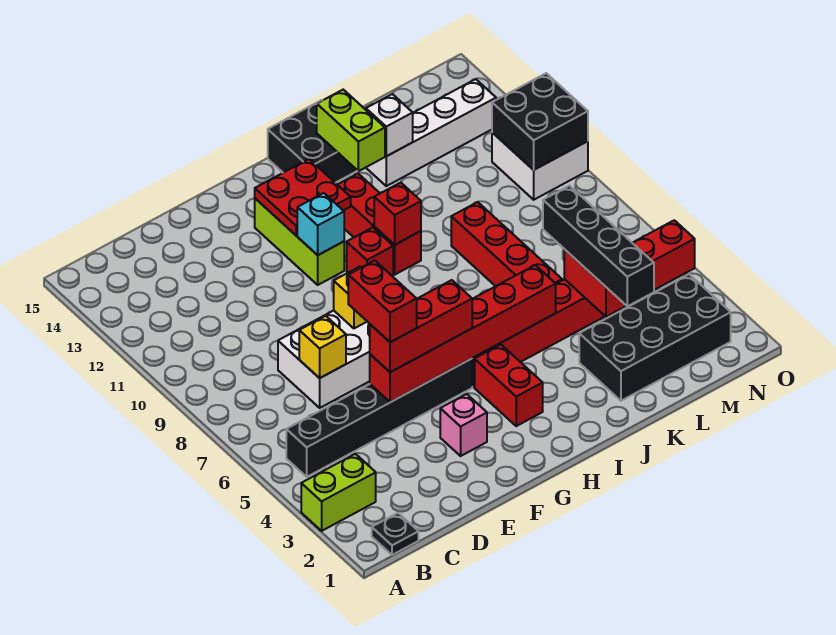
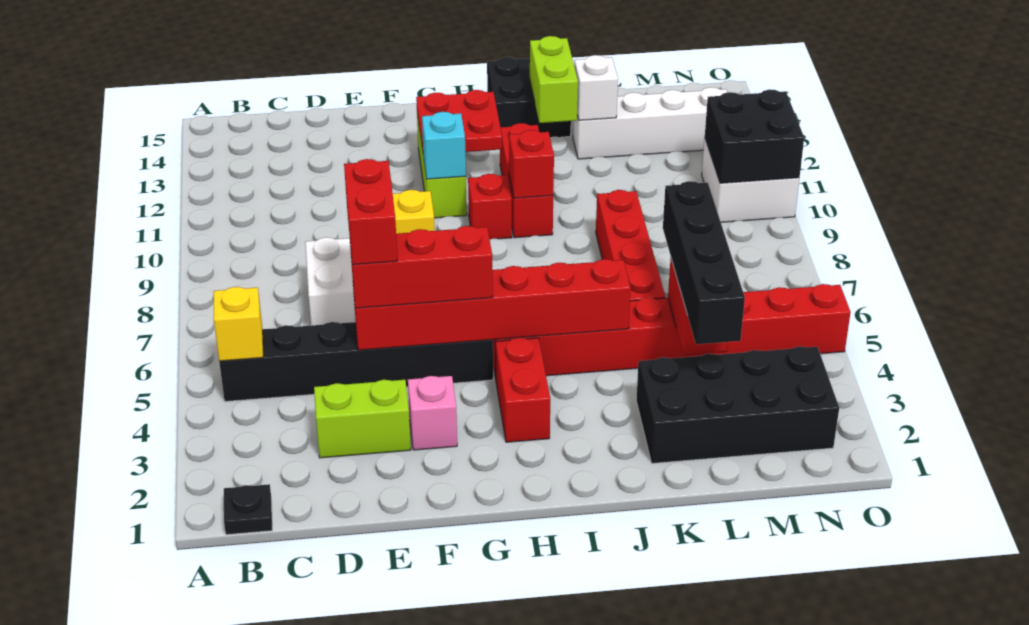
lime 1x2 brick [301,454,376,531] -> lime 1x2 brick moved to [314,380,411,458]
yellow 1x1 brick [299,316,346,378] -> yellow 1x1 brick moved to [214,287,263,361]

